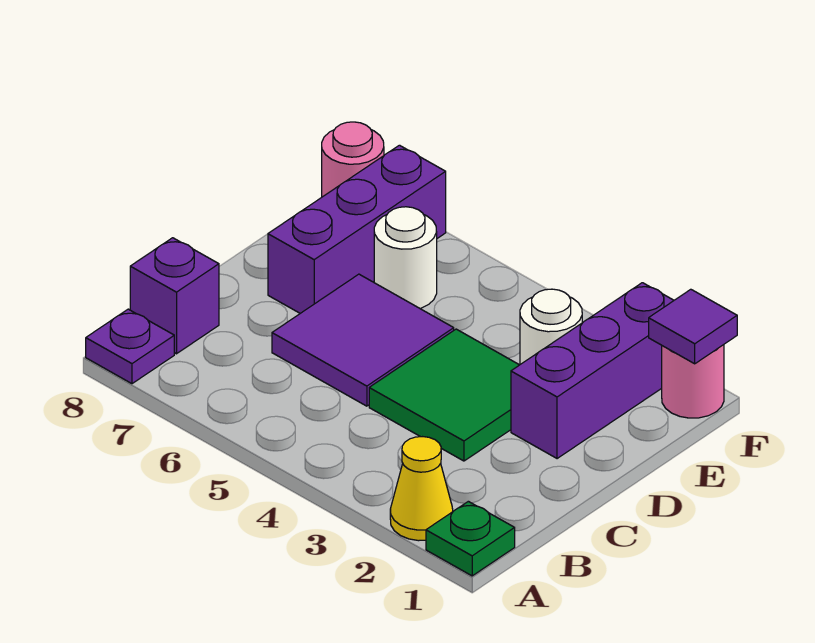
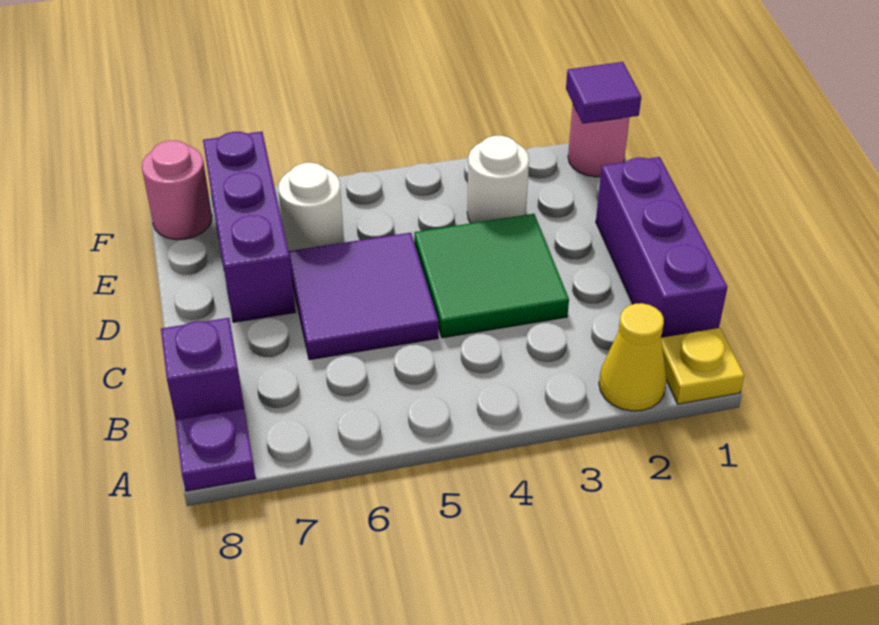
green 1x1 plate [426,501,515,576] -> yellow 1x1 plate [661,328,744,404]
purple 1x3 brick [511,283,674,459] -> purple 1x3 brick moved to [596,157,727,338]

